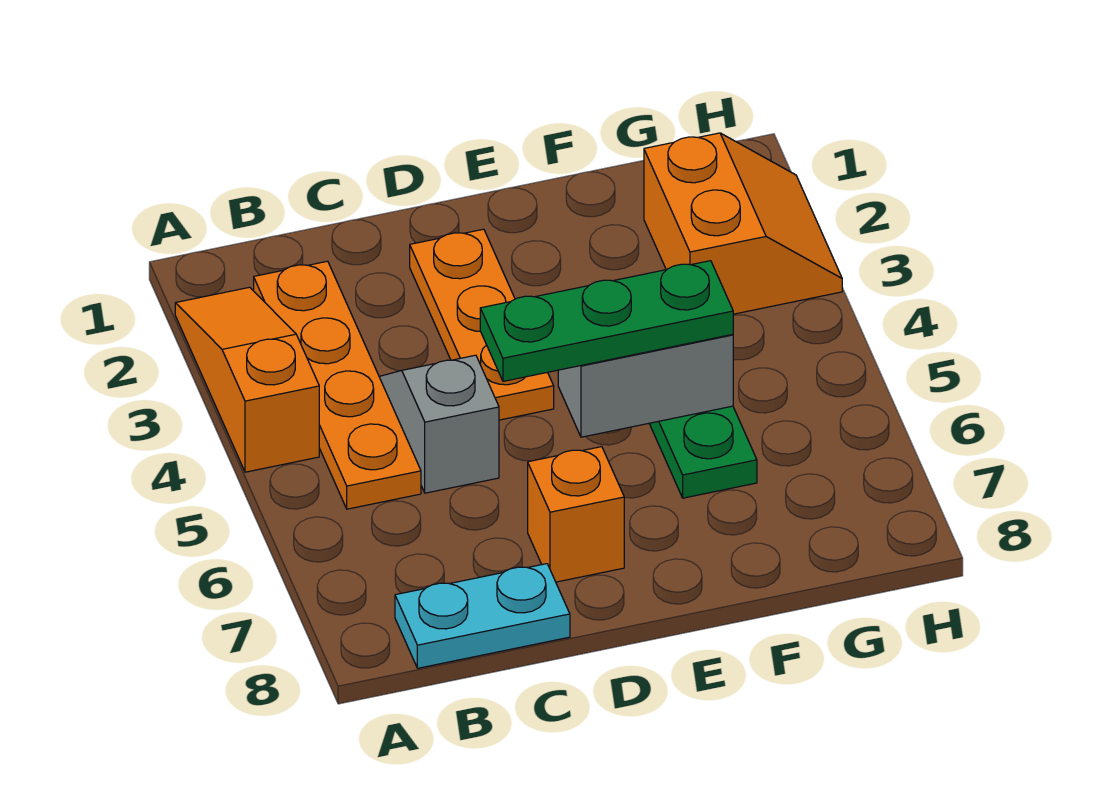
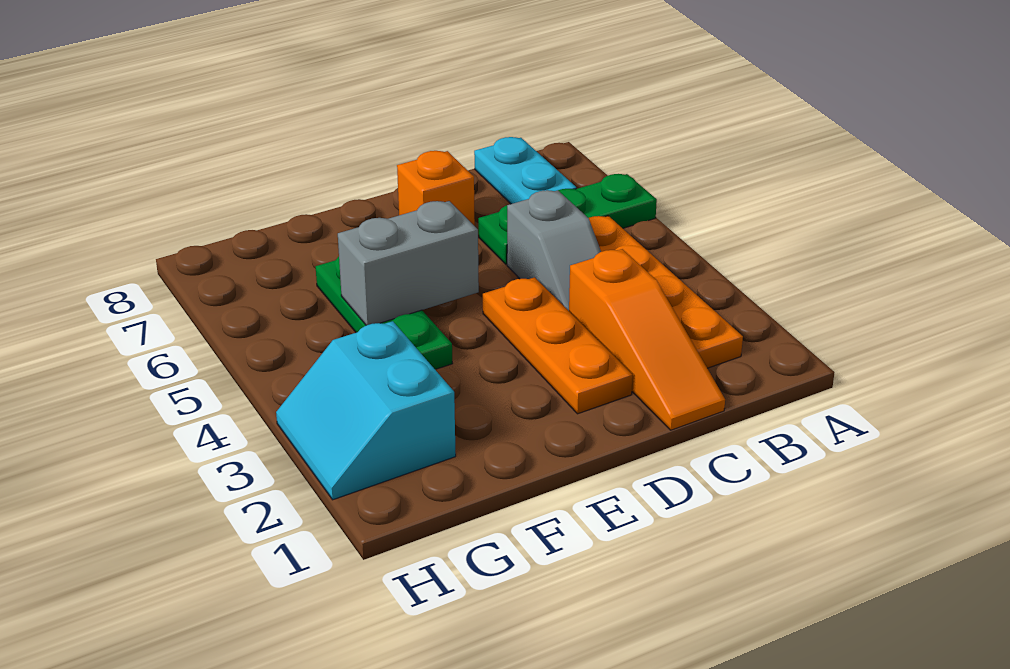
orange 1x3 slope [175,287,319,472] -> orange 1x3 slope moved to [569,249,725,430]
cyan 1x2 plate [395,564,570,668] -> cyan 1x2 plate turned to [474,137,576,204]
green 1x3 plate [480,261,733,381] -> green 1x3 plate moved to [478,174,657,264]
orange 2x2 slope [644,133,842,314] -> cyan 2x2 slope [276,321,456,500]

